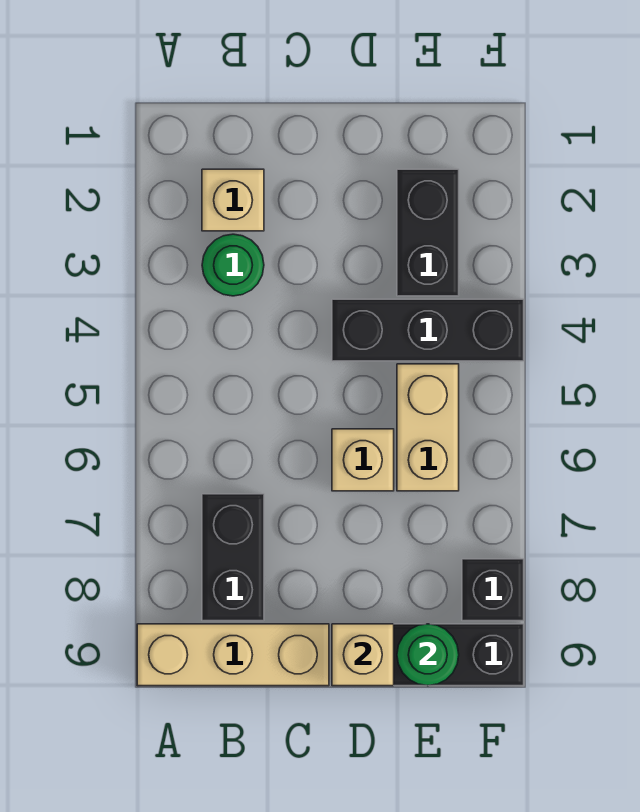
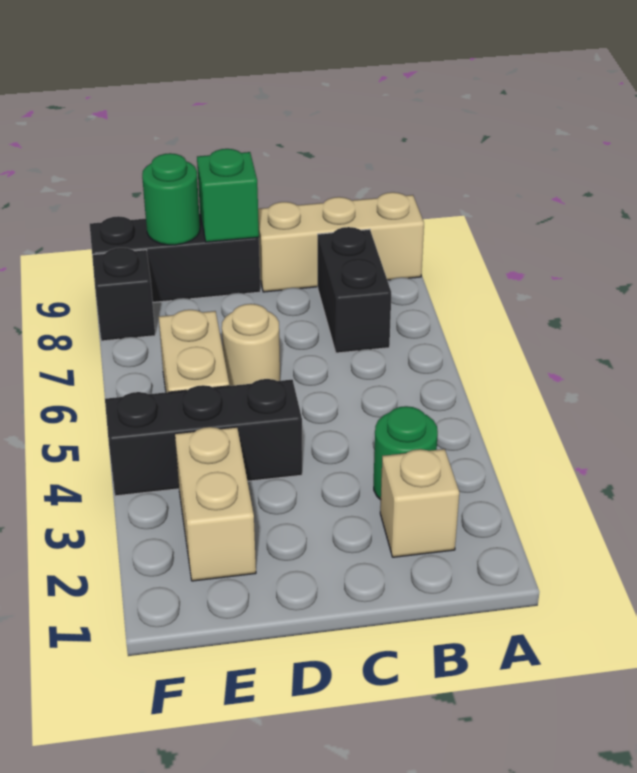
tan 1x1 brick [332,429,394,491] -> tan 1x1 round brick [222,304,280,386]
tan 1x1 brick [332,624,394,686] -> green 1x1 brick [197,149,259,242]
black 1x2 brick [397,169,459,296] -> tan 1x2 brick [175,427,256,581]

